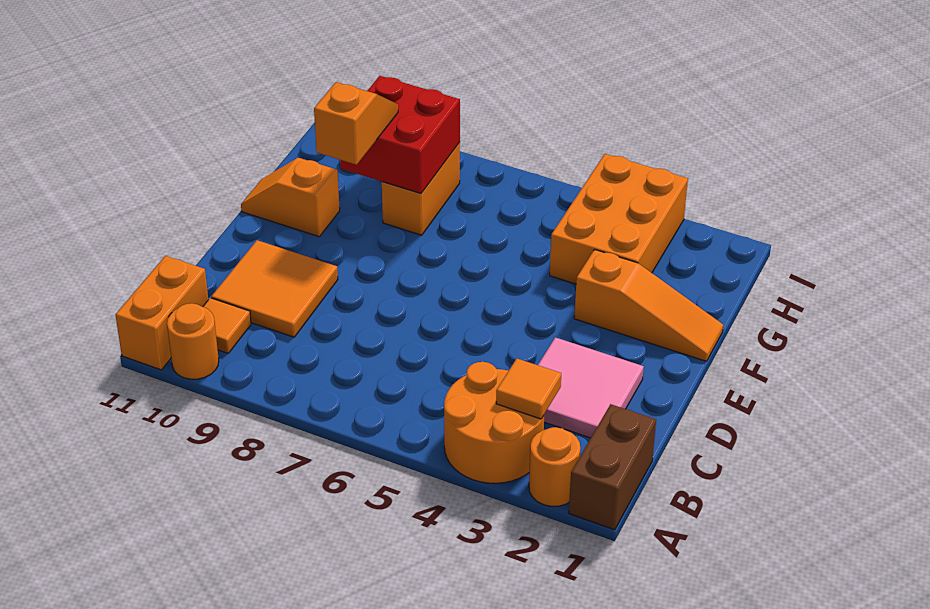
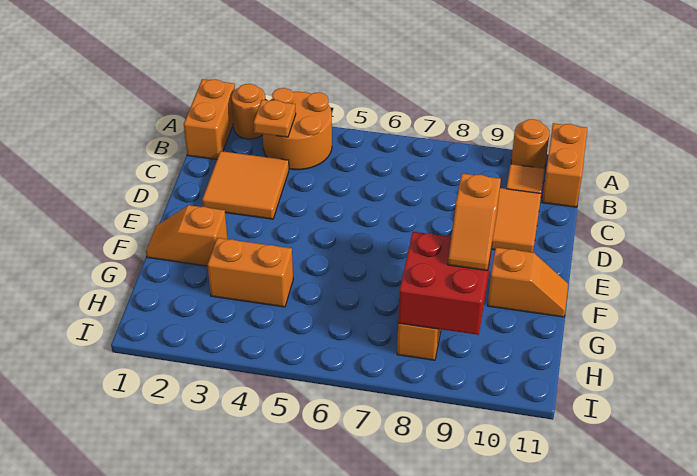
brown 1x2 brick [569,404,656,530] -> orange 1x2 brick [184,79,235,160]
orange 1x1 tile [496,359,561,419] -> orange 1x1 plate [254,100,296,137]
pink 2x2 tile [538,337,644,438] -> orange 2x2 tile [202,151,289,219]
orange 1x3 slope [574,250,723,361] -> orange 1x2 slope [146,205,227,266]
orange 2x3 brick [550,154,688,284] -> orange 1x2 brick [207,238,293,307]

